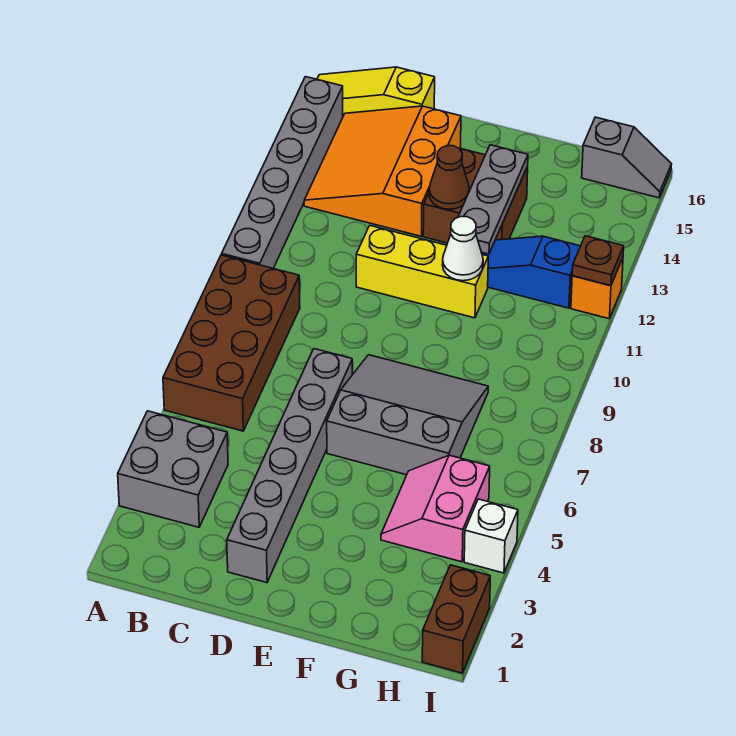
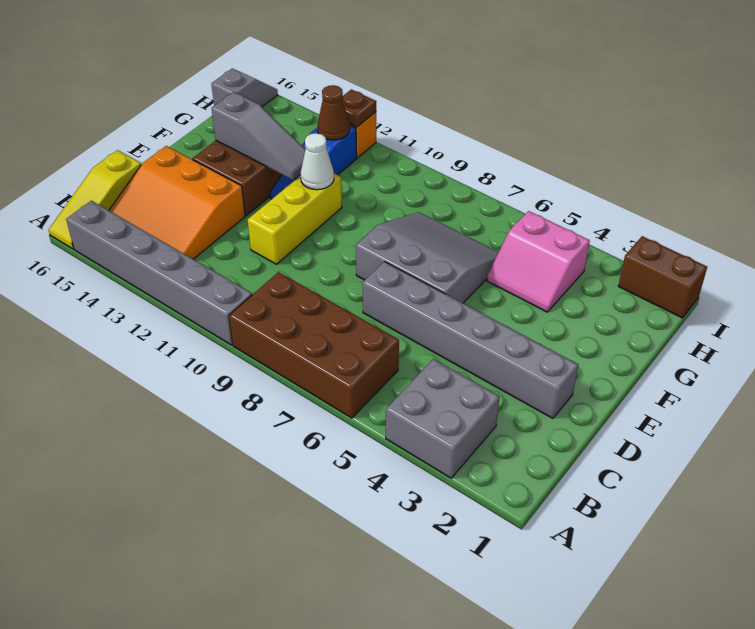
grey 3x3 slope [327,355,488,475] -> grey 3x3 slope turned to [356,212,499,303]
brown 1x1 cone [429,146,469,209] -> brown 1x1 cone moved to [317,85,350,140]
grey 1x3 plate [458,145,528,254] -> grey 1x3 slope [212,92,305,180]
white 1x1 brick [464,499,518,573] -> none

